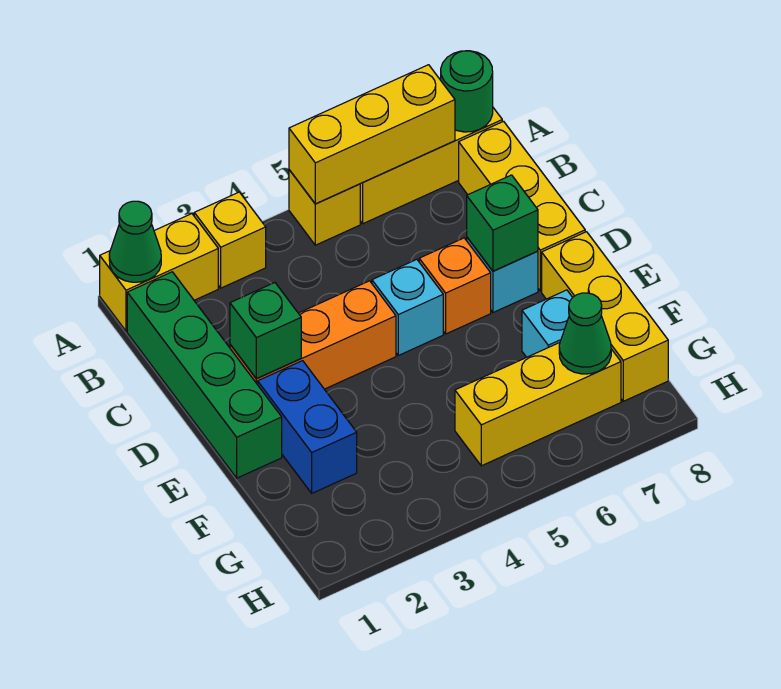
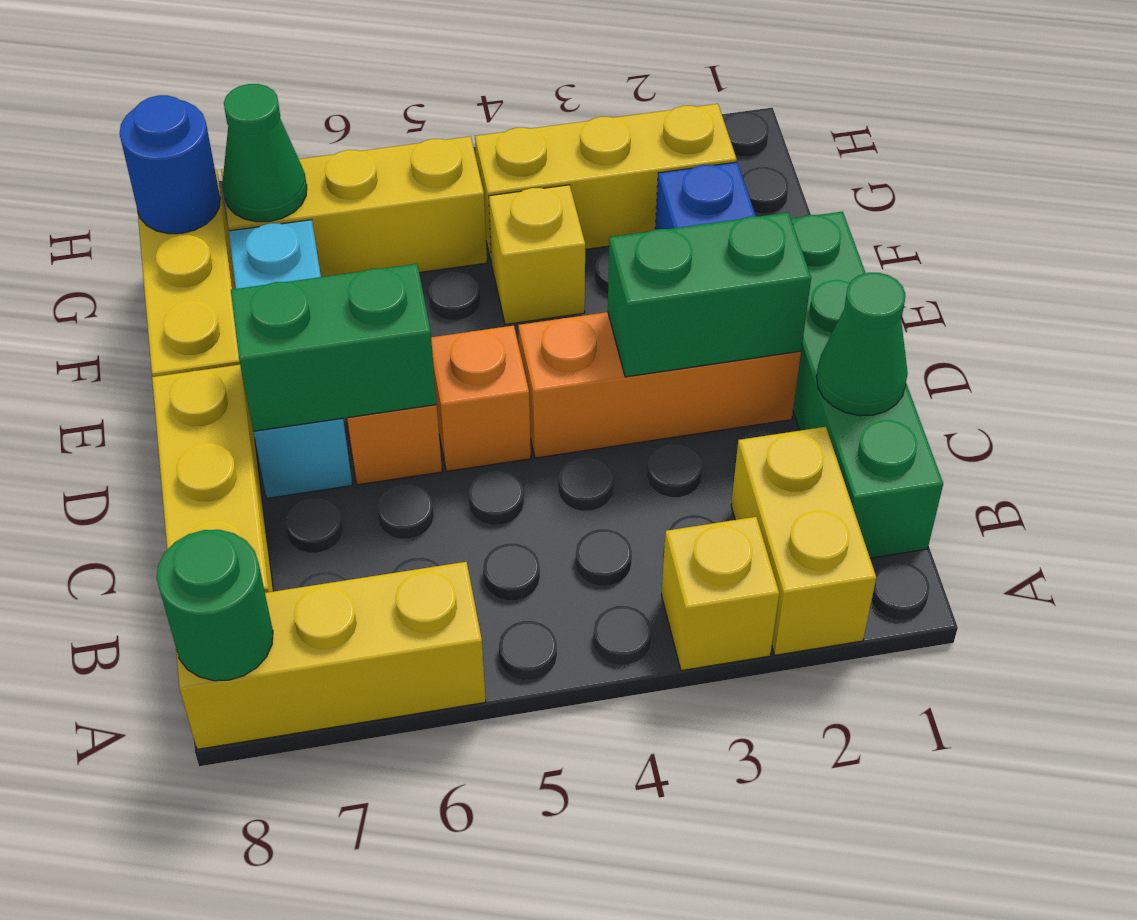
yellow 1x2 brick [100,214,218,331] -> yellow 1x2 brick turned to [731,427,876,655]
green 1x1 cone [109,201,161,282] -> green 1x1 cone moved to [816,273,908,416]
yellow 1x1 brick [289,170,360,245] -> yellow 1x1 brick moved to [489,185,585,325]
yellow 1x3 brick [289,65,455,204] -> yellow 1x3 brick moved to [475,104,737,263]
green 1x1 brick [230,283,301,379] -> green 1x2 brick [608,213,811,377]
cyan 1x1 brick [372,259,443,355] -> orange 1x1 brick [431,326,531,471]
green 1x1 brick [467,175,538,271] -> green 1x2 brick [231,264,437,431]
none -> blue 1x1 round brick [119,95,220,234]

